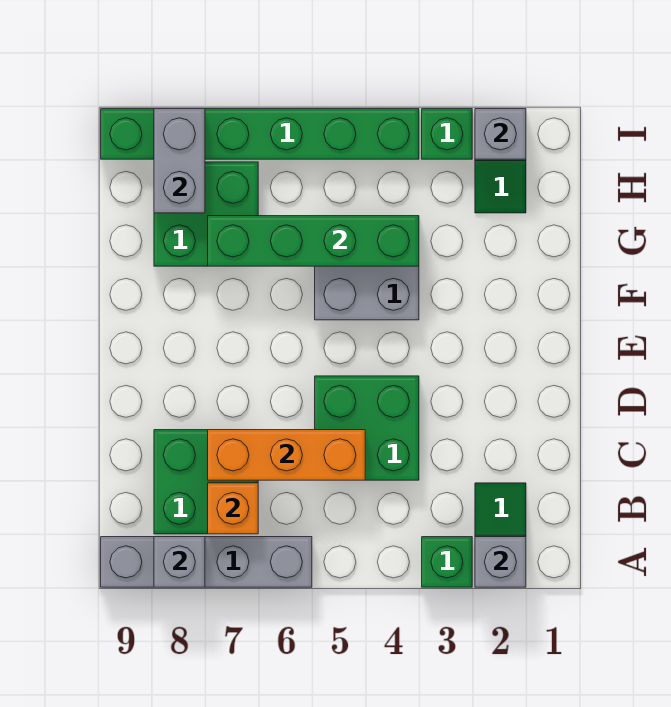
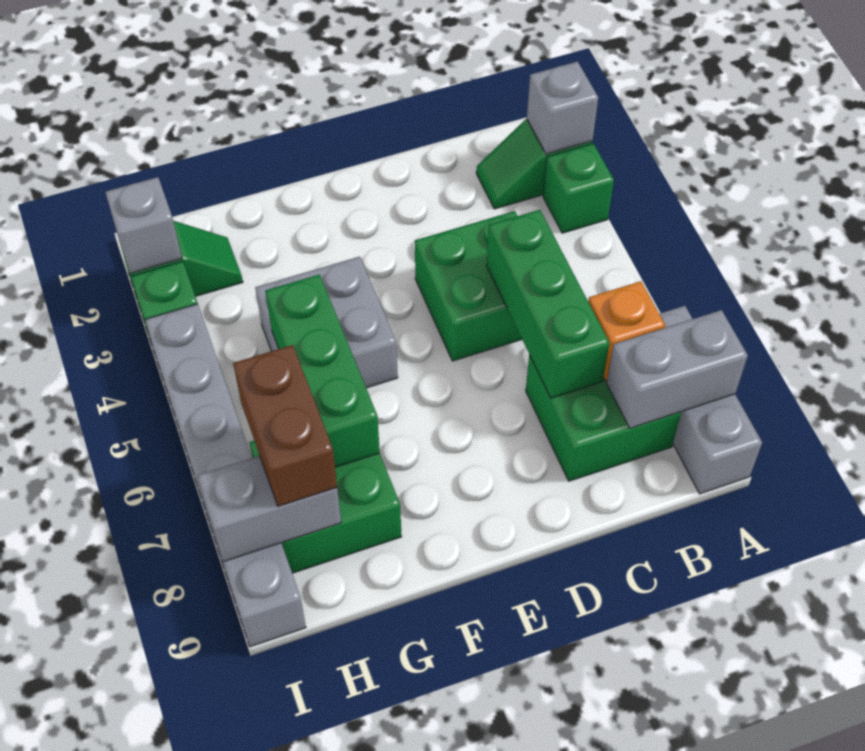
grey 1x4 brick [101,537,312,587] -> grey 1x3 brick [660,306,762,494]
grey 1x1 brick [154,537,205,587] -> grey 1x2 brick [606,310,748,428]
orange 1x3 brick [208,430,365,480] -> green 1x3 brick [487,210,609,398]
green 1x4 brick [208,216,419,266] -> green 1x3 brick [266,275,380,467]
none -> brown 1x2 brick [233,345,337,506]
green 1x6 brick [101,109,419,159] -> grey 1x6 brick [145,304,306,647]

